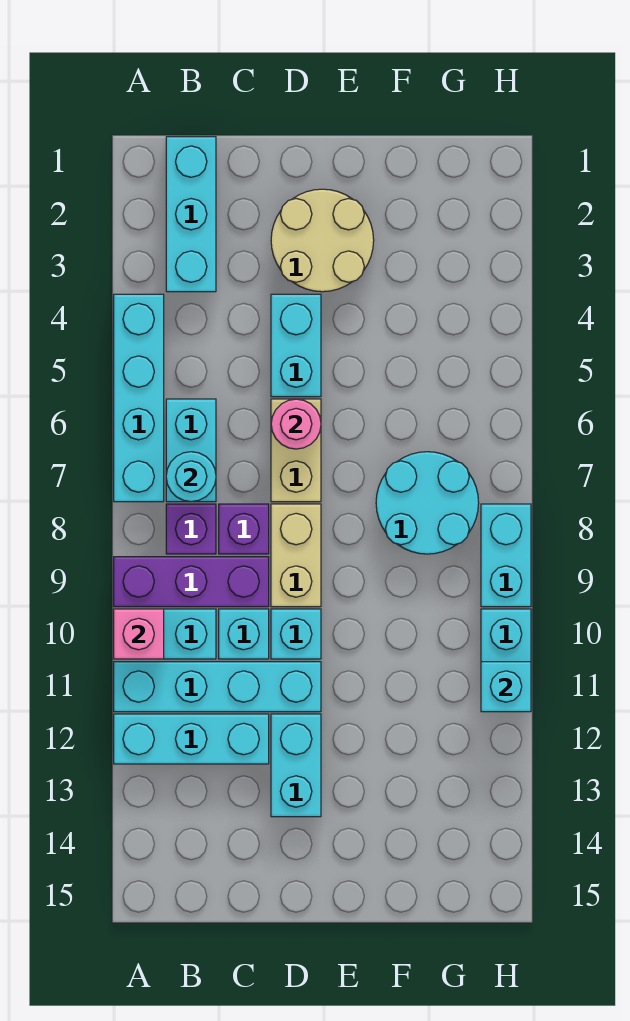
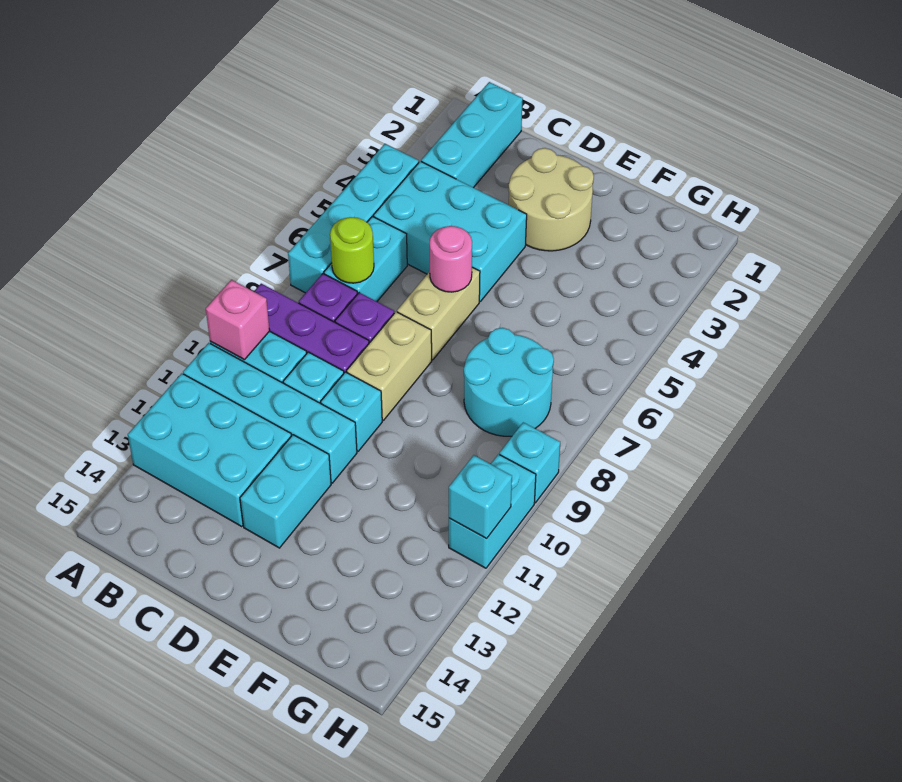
cyan 1x3 brick [114,714,269,764] -> cyan 2x3 brick [128,373,291,527]
cyan 1x1 round brick [166,452,216,502] -> lime 1x1 round brick [330,217,374,283]
cyan 1x2 brick [271,294,321,397] -> cyan 2x3 brick [373,161,527,302]
cyan 1x2 brick [481,504,531,607] -> cyan 1x1 brick [500,422,560,503]

